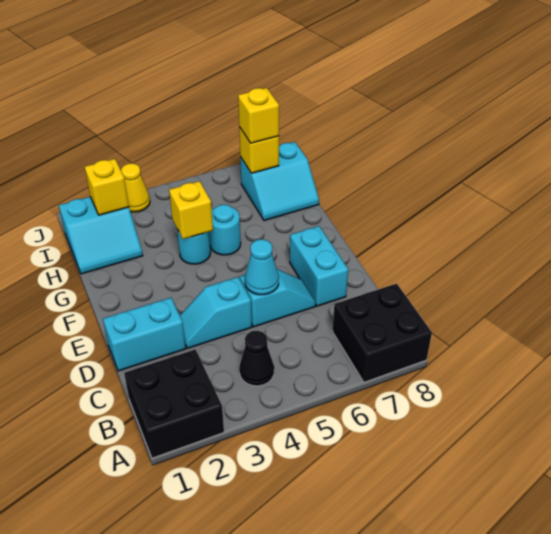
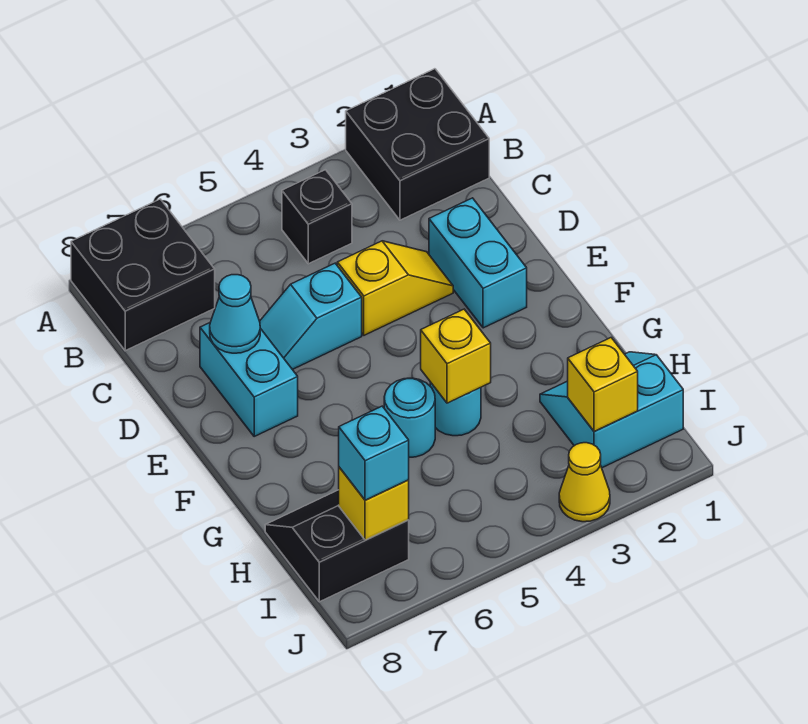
black 1x1 cone [239,331,274,386] -> black 1x1 brick [282,170,352,264]
cyan 1x2 brick [103,298,186,371] -> cyan 1x2 brick turned to [429,198,527,328]
cyan 1x2 slope [180,277,252,348] -> yellow 1x2 slope [337,241,453,335]
cyan 1x1 cone [245,239,279,295] -> cyan 1x1 cone moved to [210,275,260,353]
cyan 2x2 slope [240,142,319,221] -> black 2x2 slope [265,490,409,602]
yellow 1x1 brick [238,88,279,143] -> cyan 1x1 brick [339,406,409,500]

